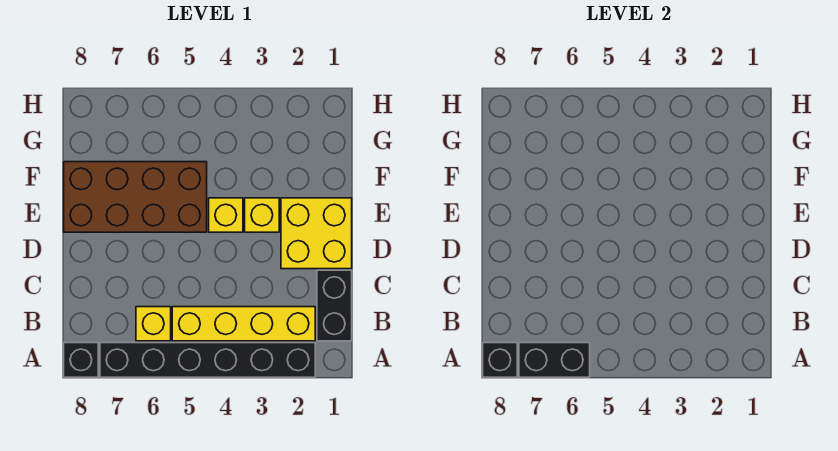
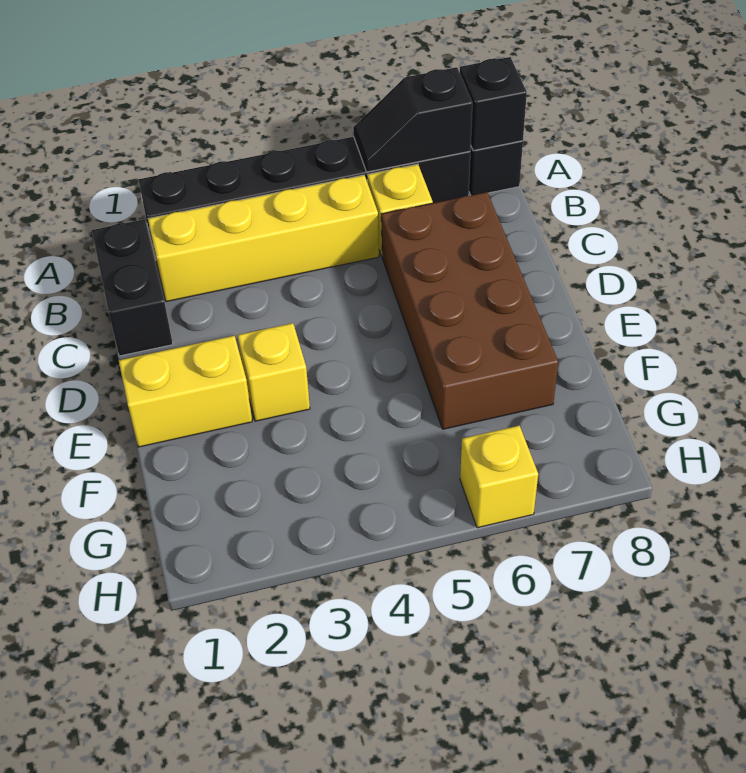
black 1x2 brick [519,343,590,377] -> black 1x2 slope [353,67,472,172]
yellow 2x2 brick [281,198,352,269] -> yellow 1x2 brick [119,336,252,447]
yellow 1x1 brick [209,198,243,232] -> yellow 1x1 brick moved to [460,426,538,528]
brown 2x4 brick [64,162,207,232] -> brown 2x4 brick turned to [381,192,558,429]

